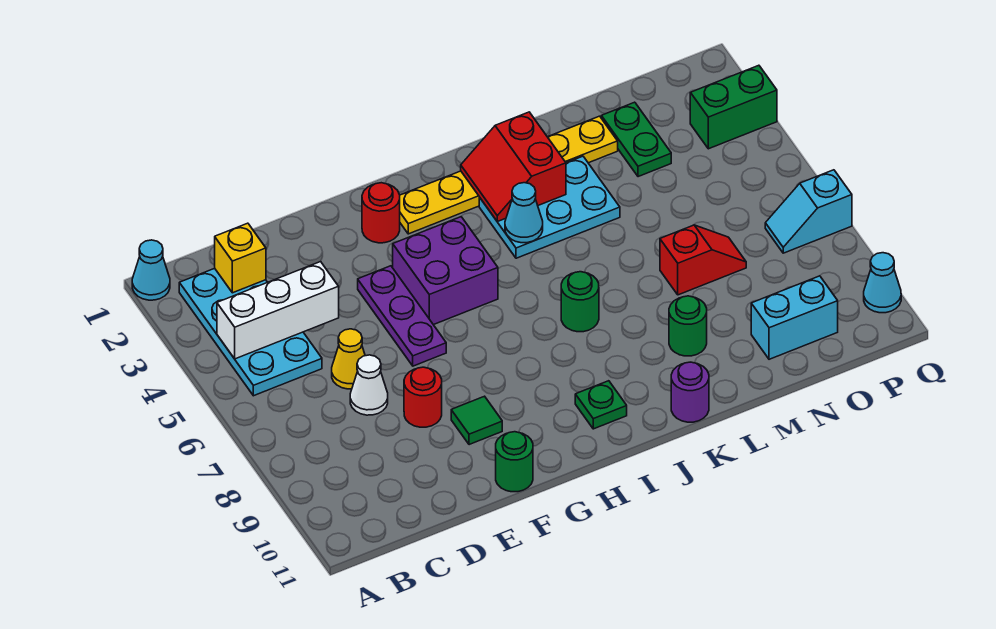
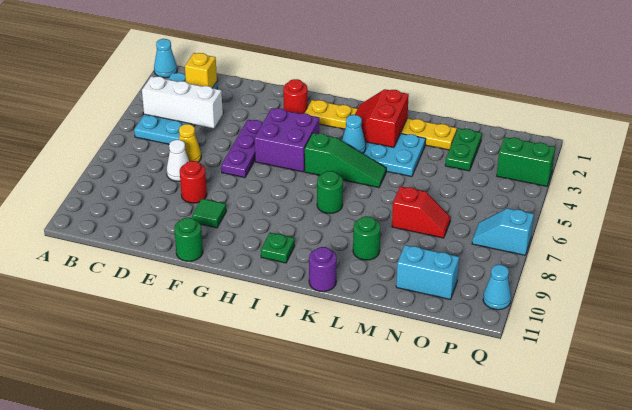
none -> green 1x3 slope [305,133,386,188]

